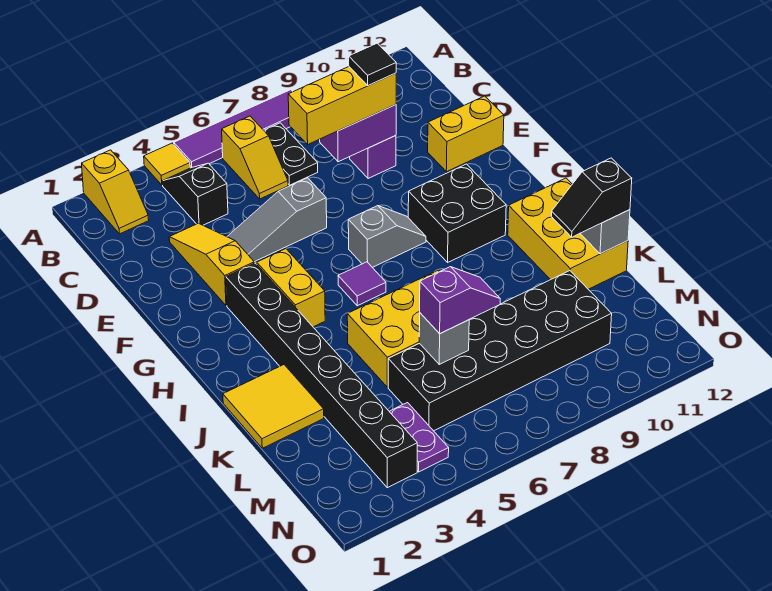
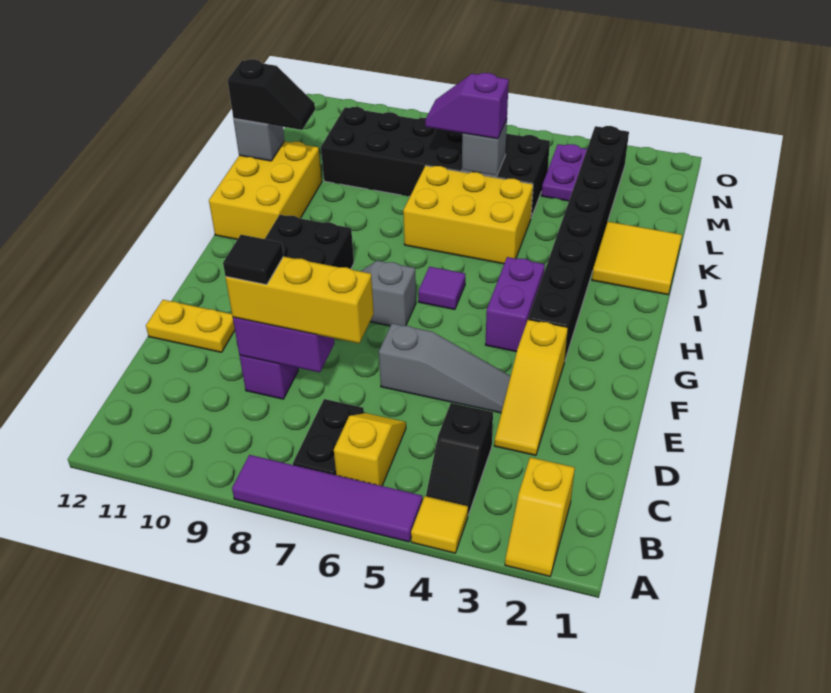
yellow 1x2 slope [82,150,149,234] -> yellow 1x2 slope turned to [505,457,575,576]
yellow 1x2 brick [428,96,504,172] -> yellow 1x2 plate [146,300,235,352]
yellow 1x2 brick [257,249,325,327] -> purple 1x2 brick [485,257,545,352]

